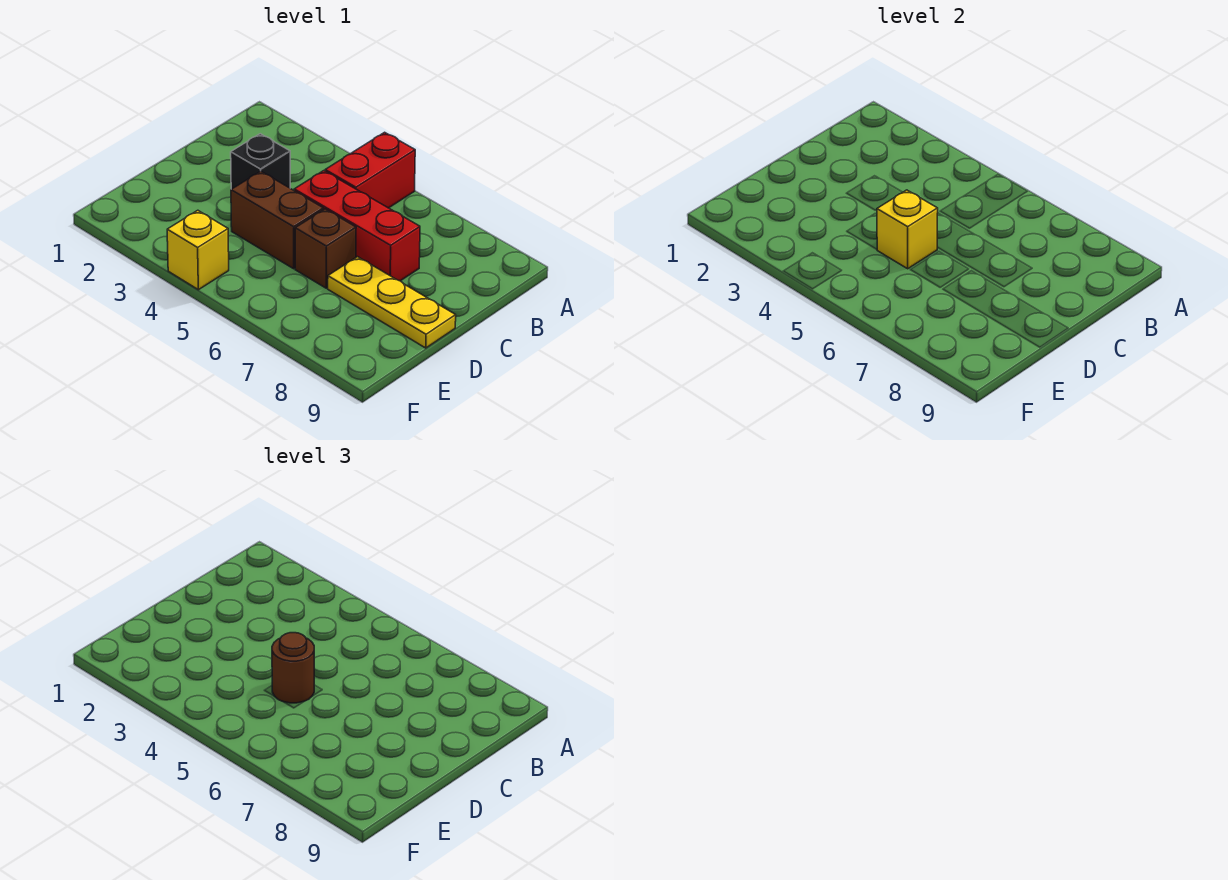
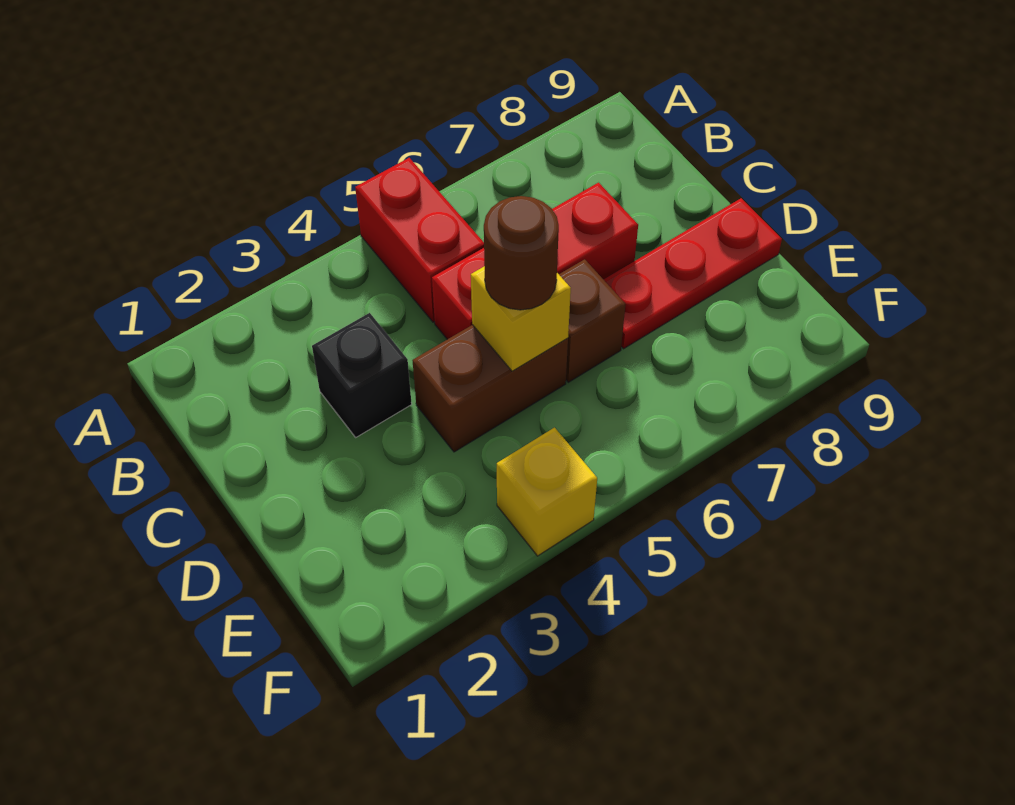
yellow 1x3 plate [328,257,456,348] -> red 1x3 plate [603,198,782,349]

